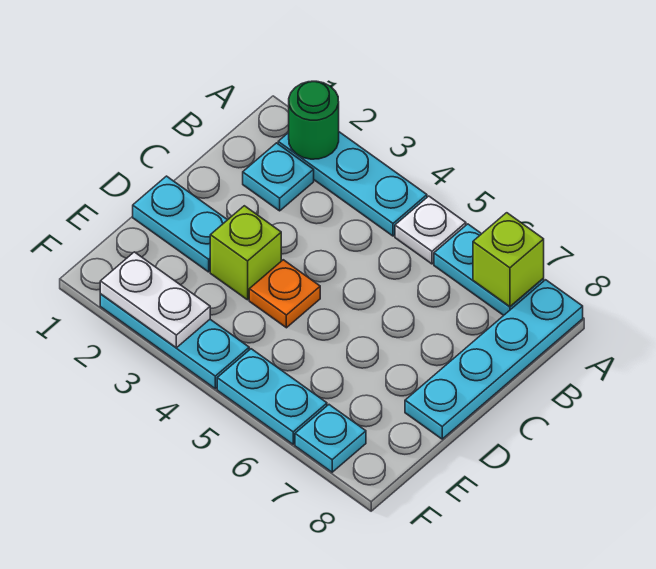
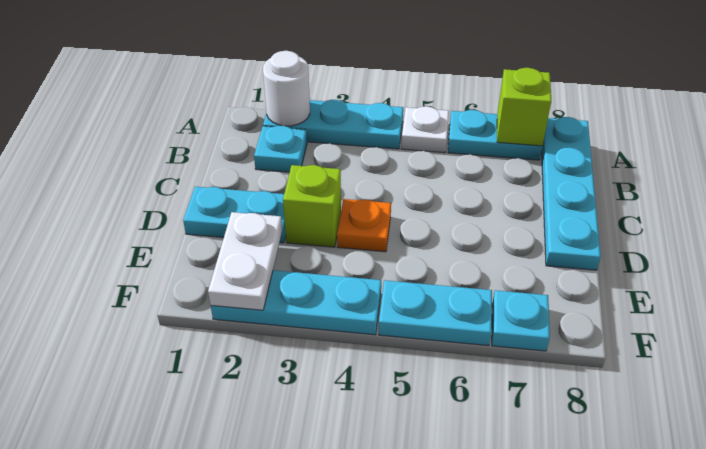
green 1x1 round brick [289,81,339,159] -> white 1x1 round brick [263,51,310,126]
white 1x2 plate [100,252,210,348] -> white 1x2 plate turned to [208,212,282,310]

